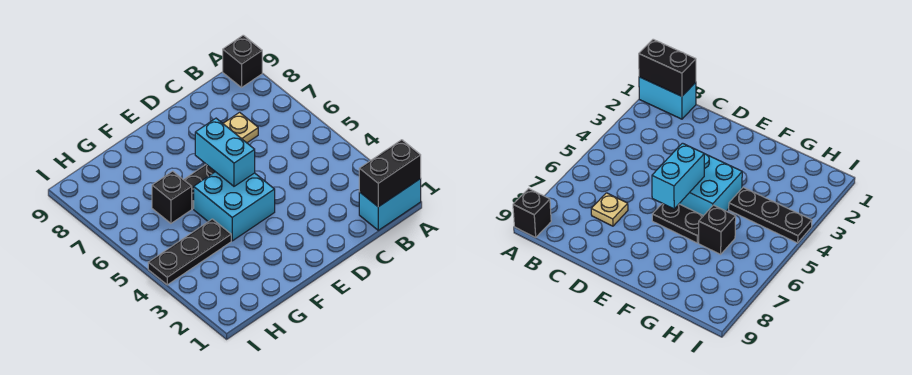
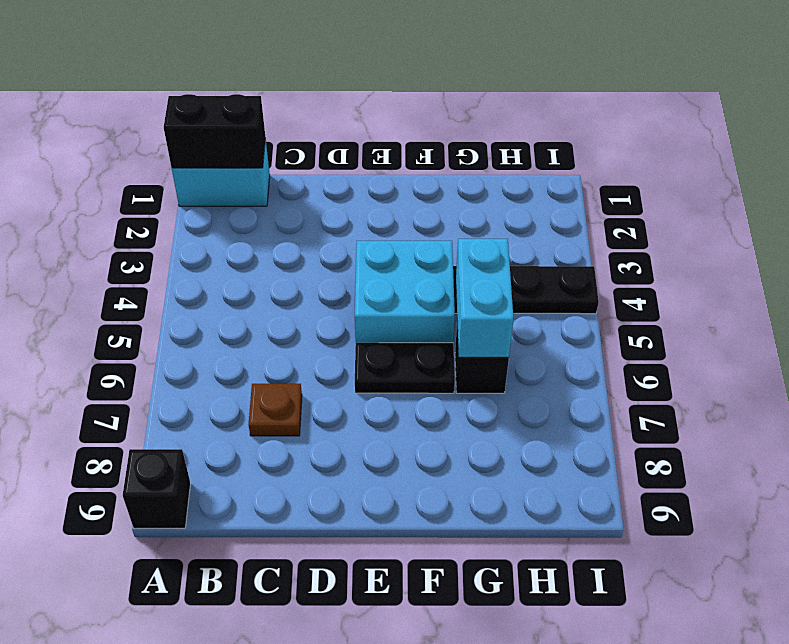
tan 1x1 plate [223,112,258,143] -> brown 1x1 plate [248,384,302,436]
cyan 1x2 brick [195,118,255,186] -> cyan 1x2 brick moved to [456,239,513,357]

